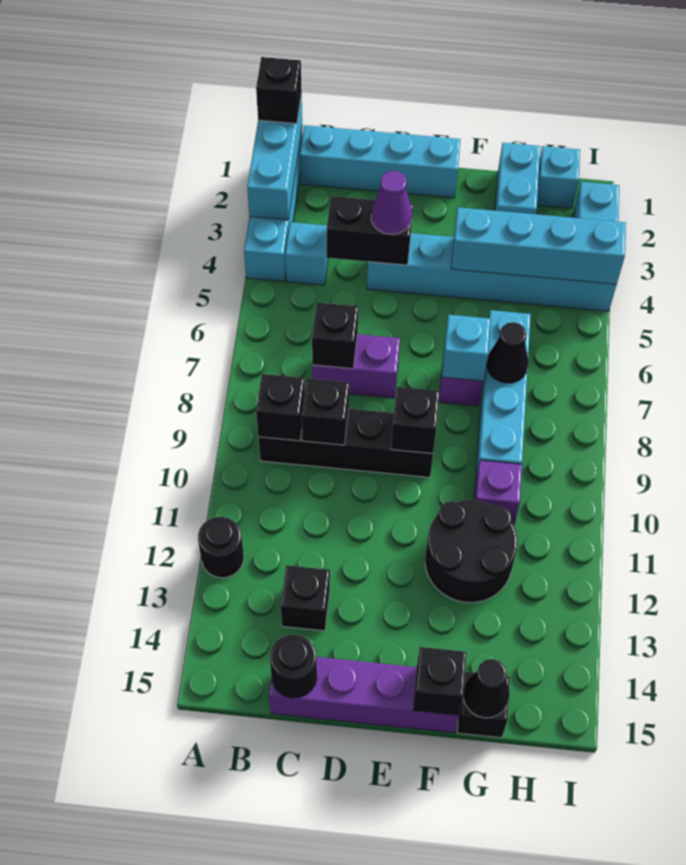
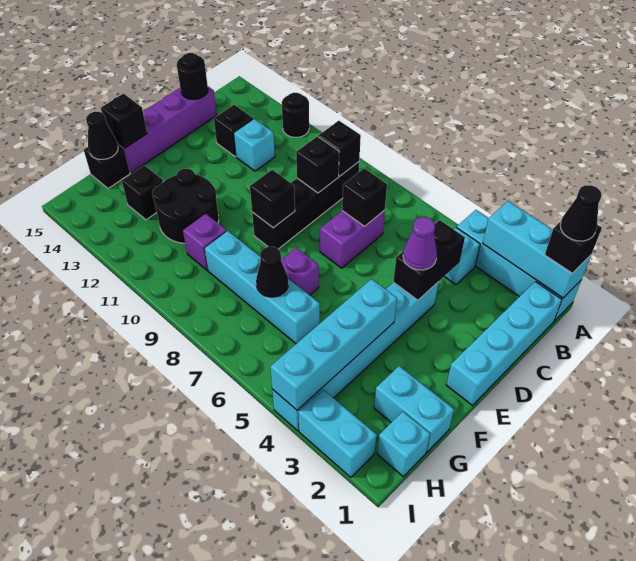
none -> black 1x1 cone [560,185,602,241]
cyan 1x1 brick [442,315,490,381] -> cyan 1x1 brick moved to [234,119,275,171]
none -> black 1x1 brick [122,165,163,220]

